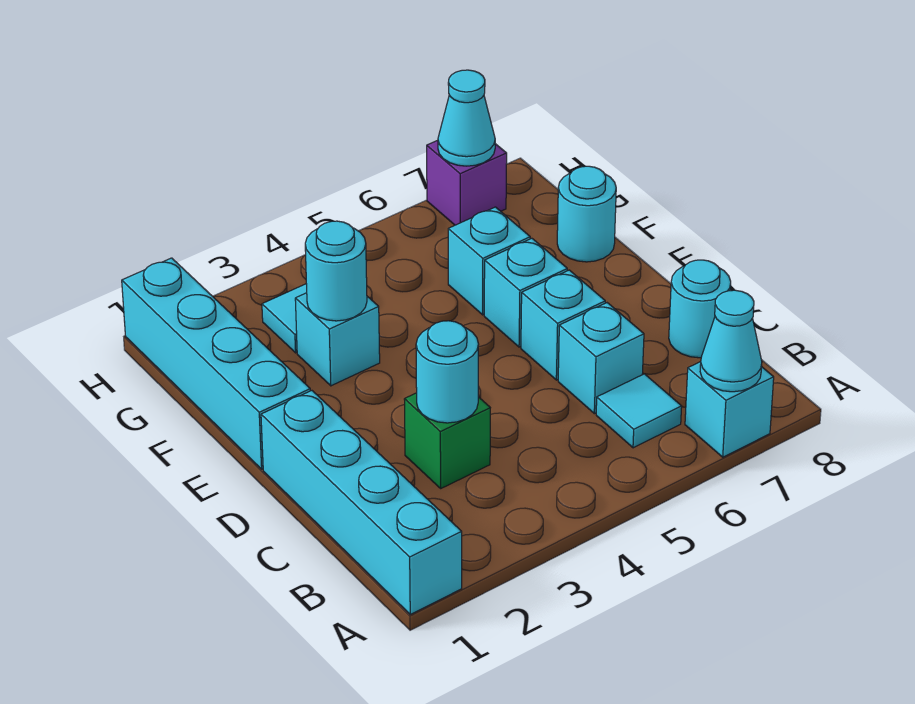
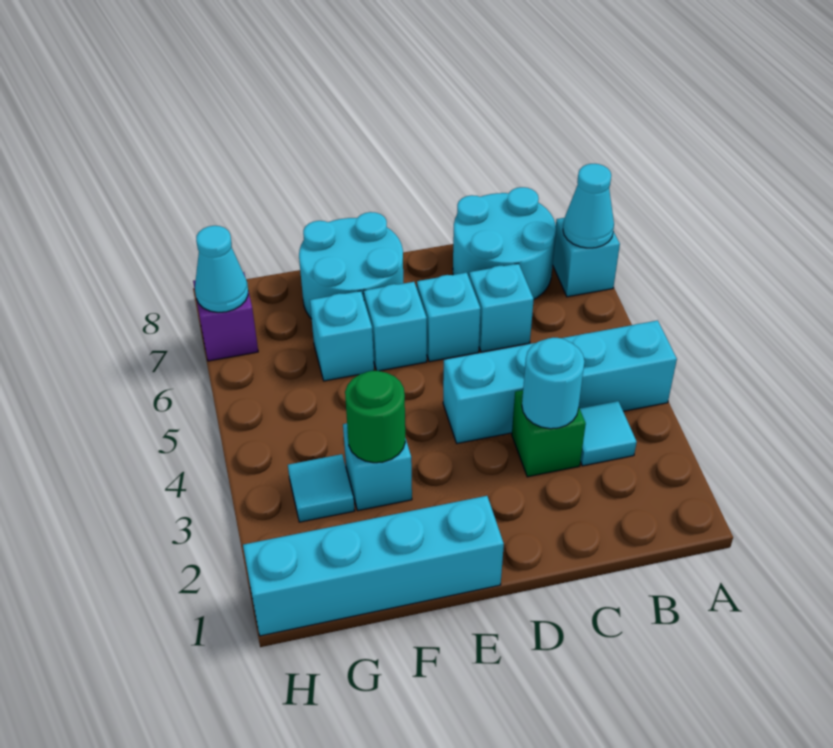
cyan 1x4 brick [261,391,462,614] -> cyan 1x4 brick moved to [443,320,677,443]
cyan 1x1 tile [596,374,682,448] -> cyan 1x1 tile moved to [580,401,637,466]
cyan 1x1 round brick [669,260,731,358] -> cyan 2x2 round brick [453,187,556,299]
cyan 1x1 round brick [305,221,367,321] -> green 1x1 round brick [345,370,405,463]
cyan 1x1 round brick [557,166,616,262] -> cyan 2x2 round brick [299,212,403,319]

